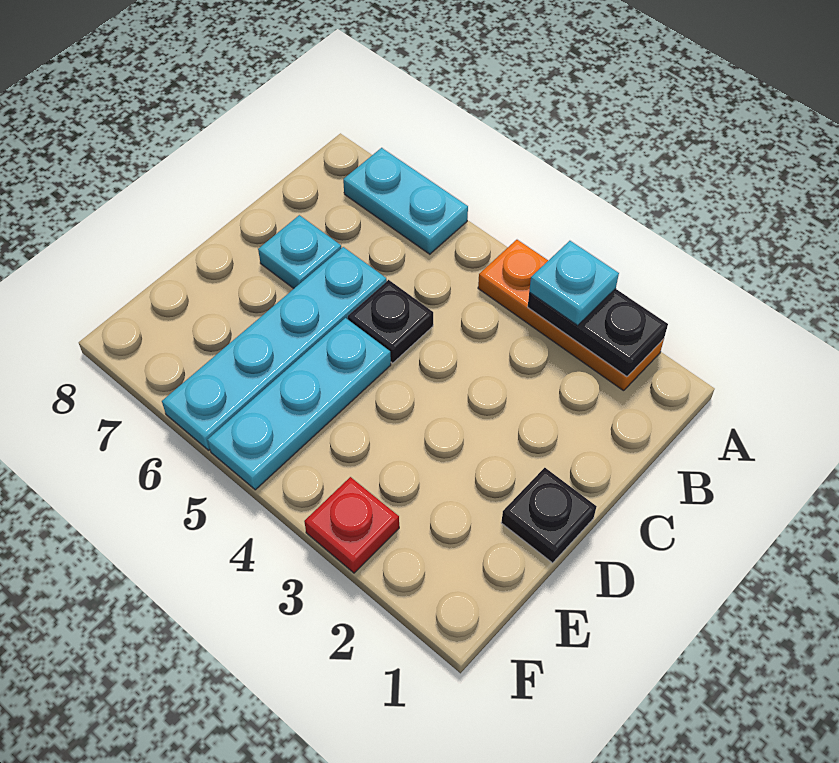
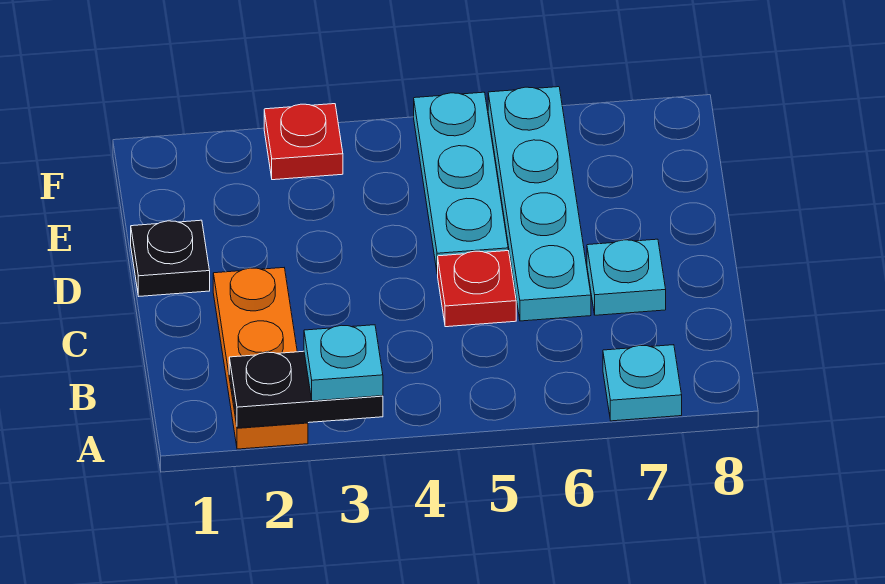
orange 1x3 plate [478,240,664,391] -> orange 1x3 plate turned to [213,268,308,449]
cyan 1x2 plate [343,148,468,254] -> cyan 1x1 plate [603,345,682,421]
black 1x1 plate [348,280,433,363] -> red 1x1 plate [438,251,516,327]

